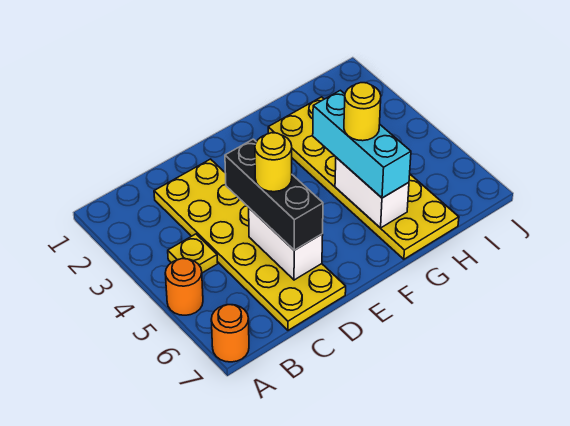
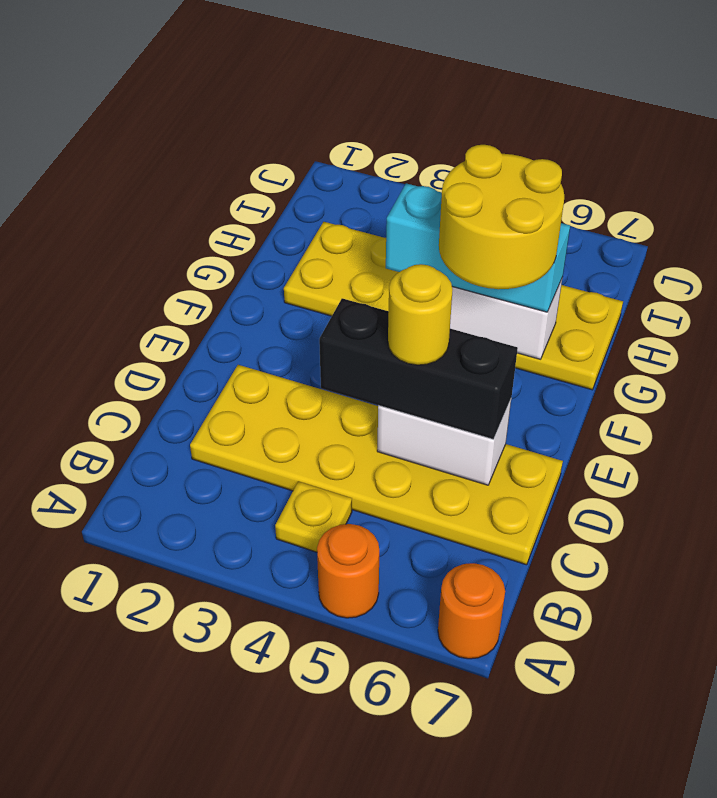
yellow 1x1 round brick [344,83,381,141] -> yellow 2x2 round brick [439,145,564,289]

